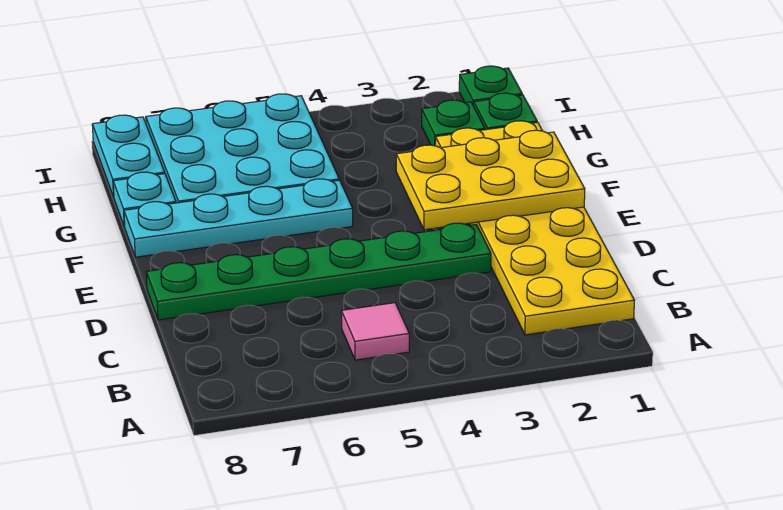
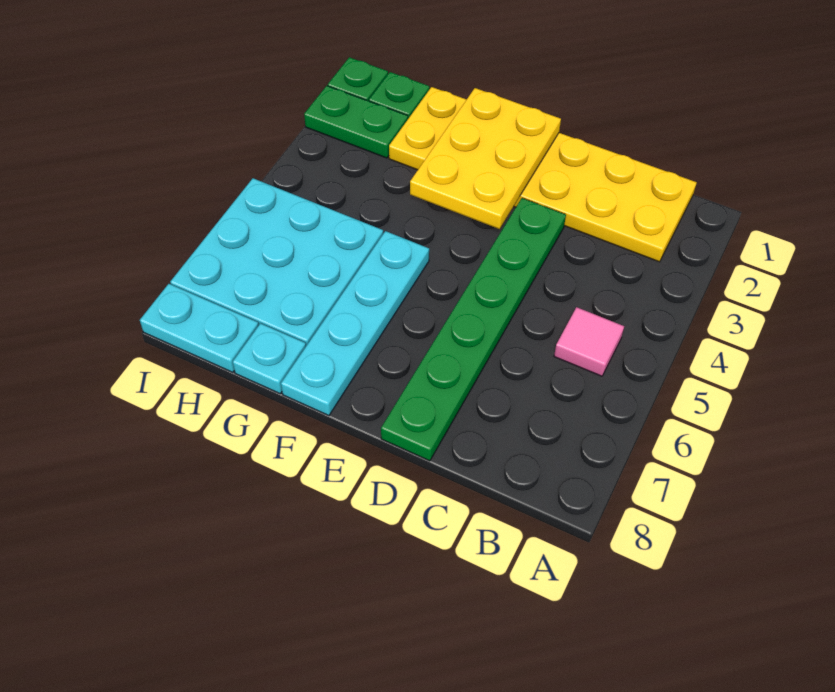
green 1x1 plate [422,100,485,146] -> green 1x2 plate [304,86,408,158]

